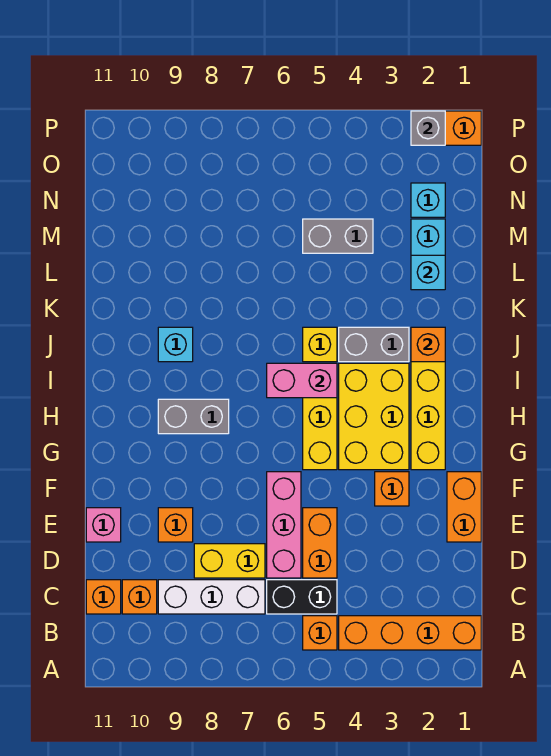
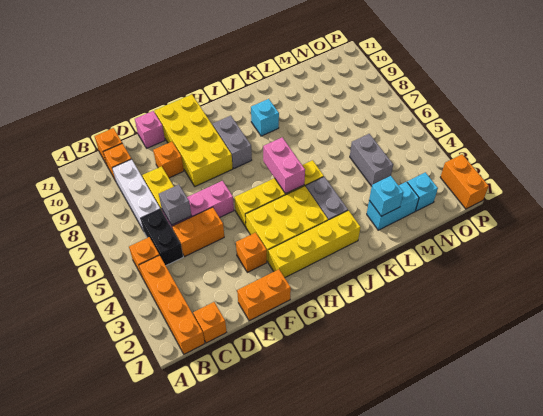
none -> yellow 2x4 brick [154,94,233,186]
orange 1x1 brick [411,327,445,362] -> orange 1x1 brick moved to [193,302,227,343]
grey 1x1 brick [411,111,445,145] -> grey 1x1 brick moved to [159,185,191,225]

